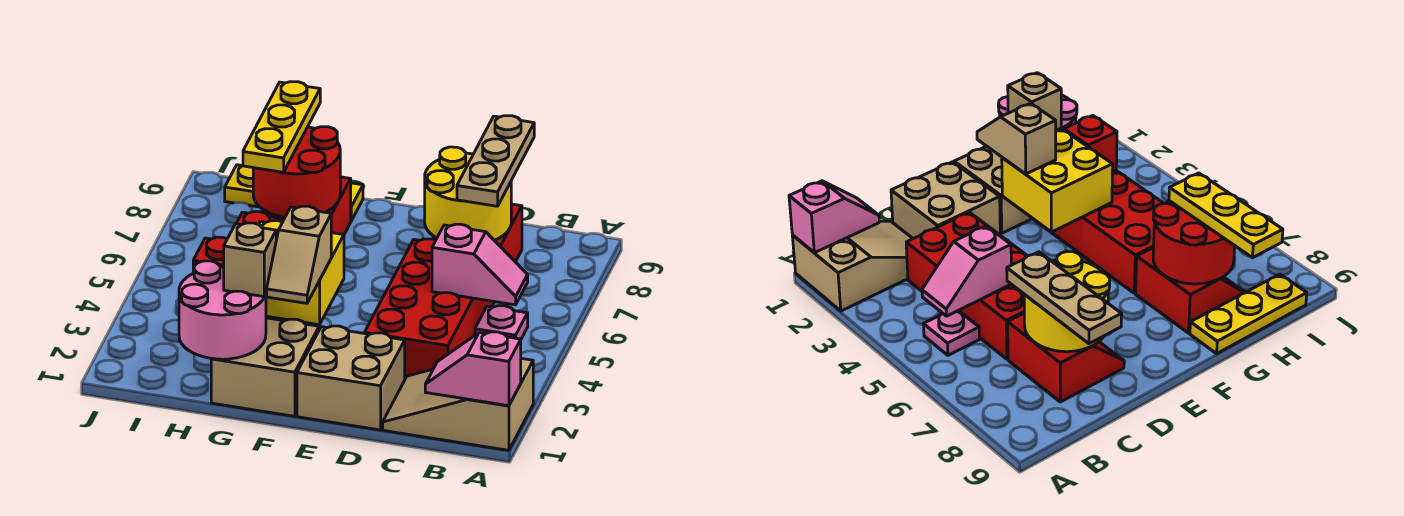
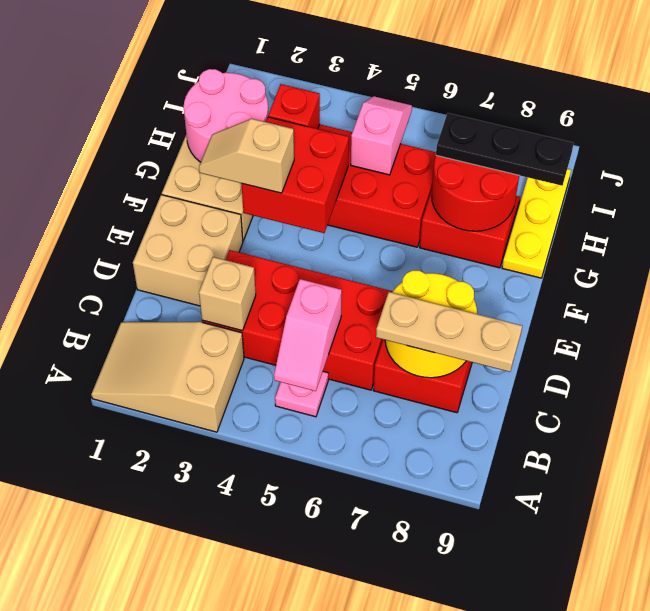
tan 2x3 slope [383,358,533,450] -> tan 2x3 slope turned to [91,322,244,432]
pink 1x2 slope [425,332,521,406] -> pink 1x2 slope moved to [351,96,412,175]
yellow 2x2 brick [259,221,344,325] -> red 2x2 brick [242,117,349,233]
tan 1x1 brick [224,223,276,297] -> tan 1x1 brick moved to [199,257,256,331]
yellow 1x3 plate [243,82,320,172] -> black 1x3 plate [436,113,574,186]

